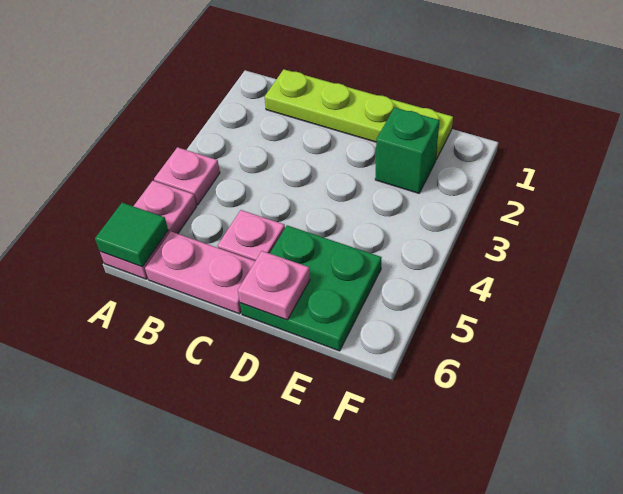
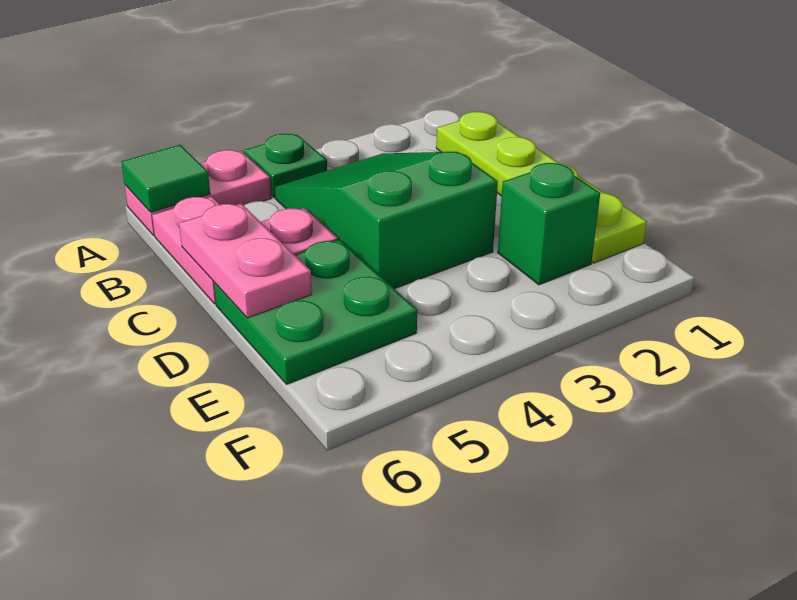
pink 1x1 plate [154,147,220,205] -> green 1x1 plate [244,134,327,198]
none -> green 2x3 slope [275,152,498,289]
pink 1x1 plate [238,251,310,320] -> pink 1x2 plate [179,204,312,318]

